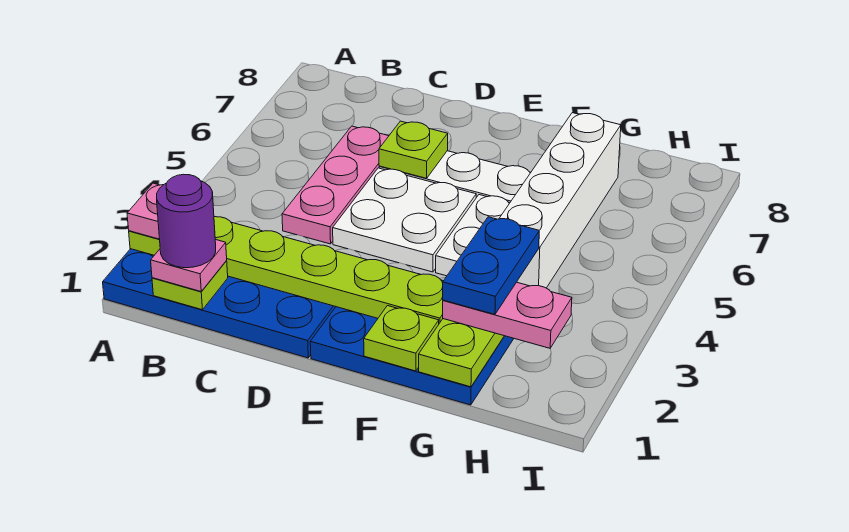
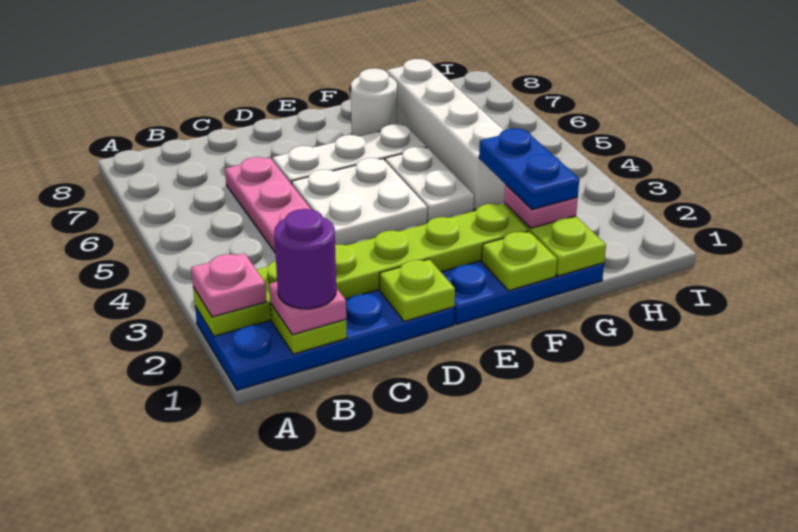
lime 1x1 plate [379,121,448,178] -> lime 1x1 plate moved to [380,259,455,321]
none -> white 1x1 round brick [351,69,397,136]
pink 1x2 plate [443,282,572,348] -> pink 1x1 plate [504,185,578,228]

